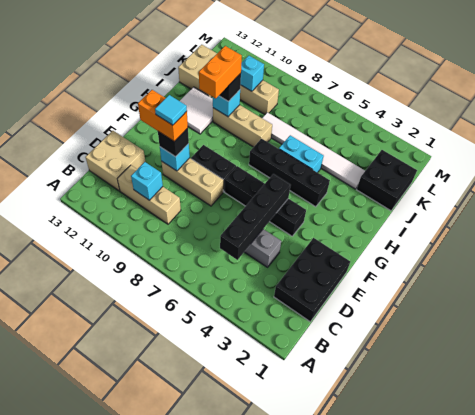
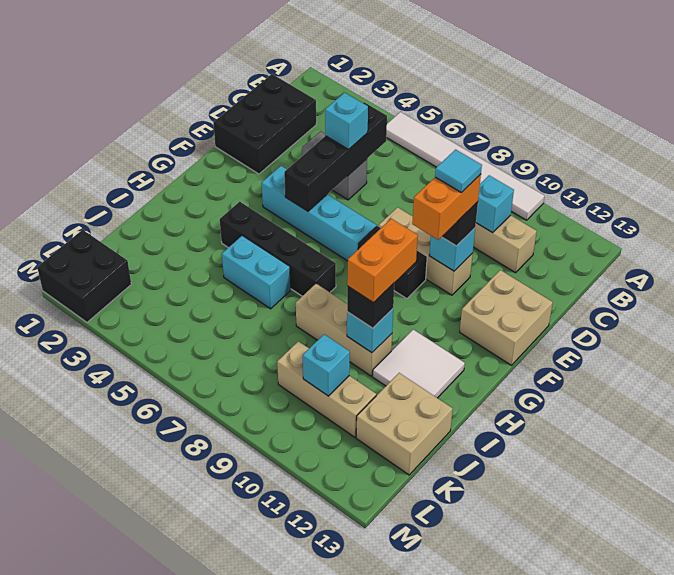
tan 2x2 brick [85,131,145,191] -> tan 2x2 brick moved to [460,270,553,365]
none -> cyan 1x1 brick [325,93,368,149]
orange 1x2 brick [138,90,188,142] -> orange 1x2 brick turned to [412,174,481,240]
black 1x4 brick [225,166,306,236] -> cyan 1x4 brick [262,166,377,261]
black 2x2 brick [357,150,417,211] -> black 2x2 brick moved to [37,230,131,322]
white 1x6 tile [262,112,365,189] -> white 1x6 tile moved to [386,112,545,220]

